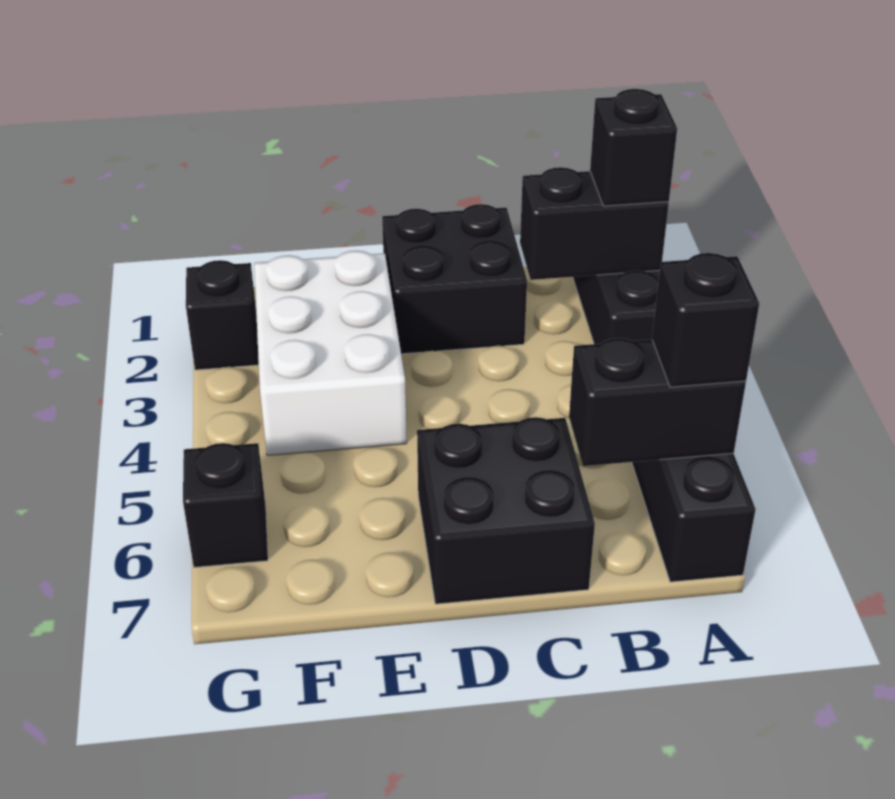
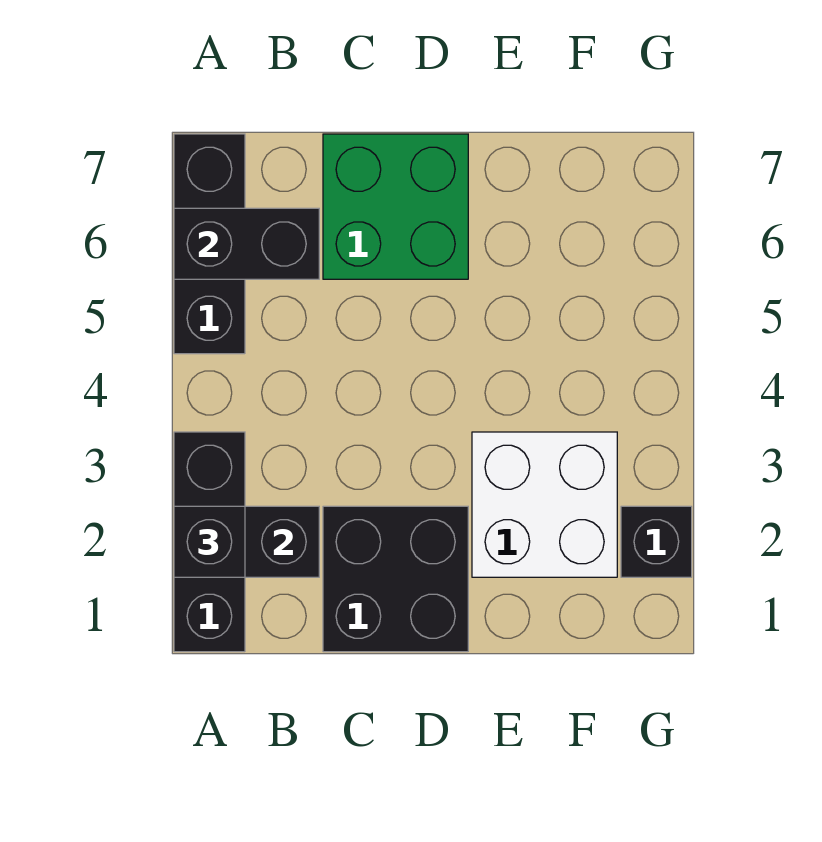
black 1x1 brick [652,253,759,387] -> none
black 2x2 brick [417,417,595,604] -> green 2x2 brick [323,134,468,279]
white 2x3 brick [254,251,407,455] -> white 2x2 brick [472,432,617,577]
black 1x1 brick [183,443,268,567] -> none

